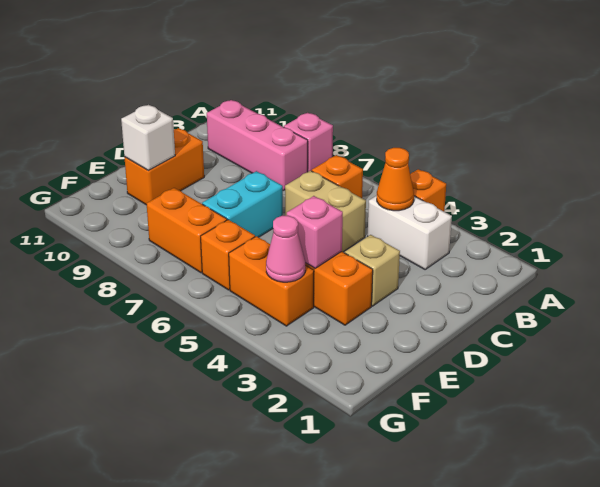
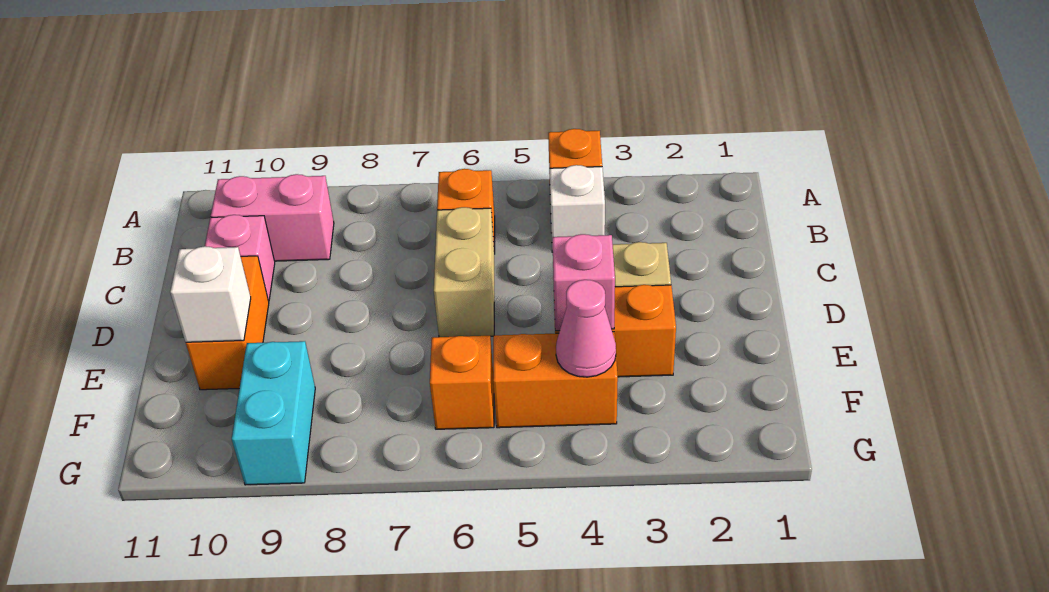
pink 1x1 brick [284,113,333,172] -> pink 1x1 brick moved to [205,215,275,301]
white 1x2 brick [368,196,452,269] -> white 1x1 brick [550,165,605,252]
orange 1x1 cone [377,148,414,211] -> none
pink 1x3 brick [207,100,308,190] -> pink 1x2 brick [211,174,334,261]
tan 1x2 brick [285,171,366,252] -> tan 1x2 brick turned to [434,207,494,337]
cyan 1x2 brick [202,171,283,237] -> cyan 1x2 brick moved to [232,341,315,485]
orange 1x2 brick [147,188,227,273] -> none

